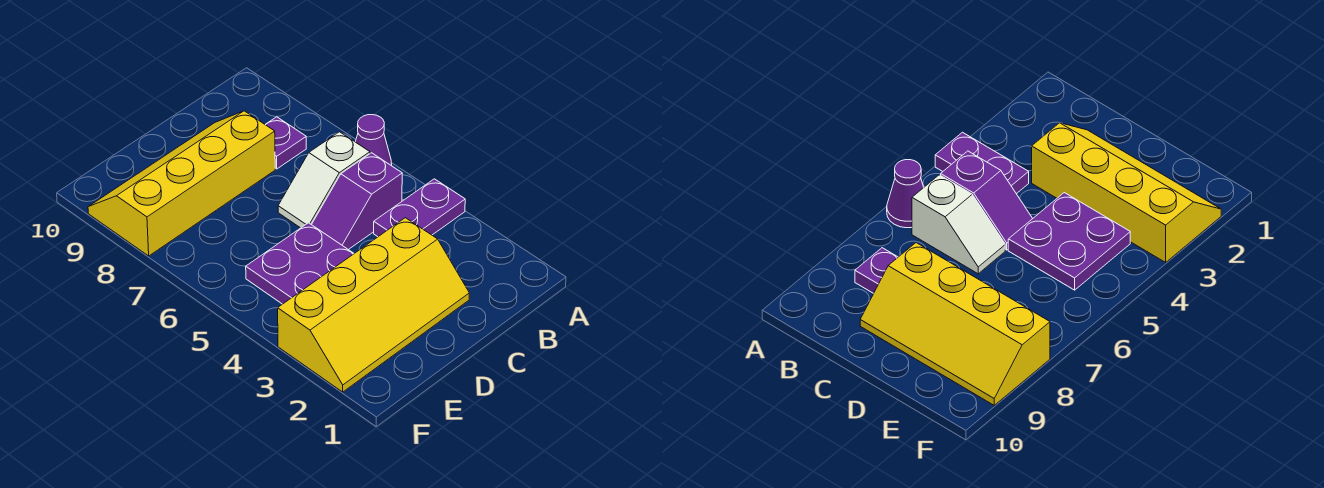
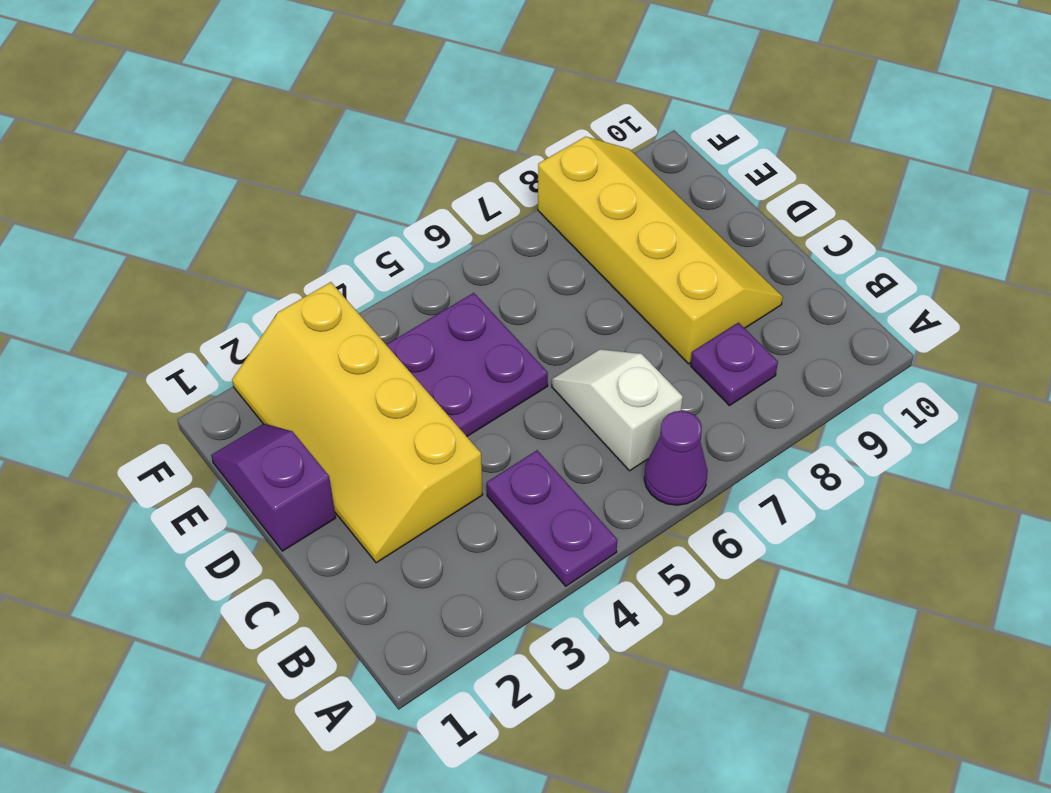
purple 1x2 slope [312,153,402,250] -> purple 1x2 slope moved to [211,424,336,551]

